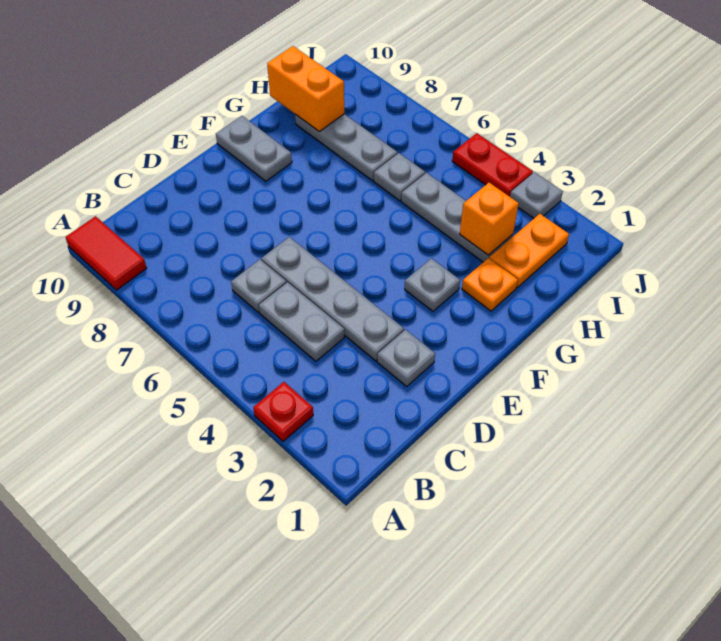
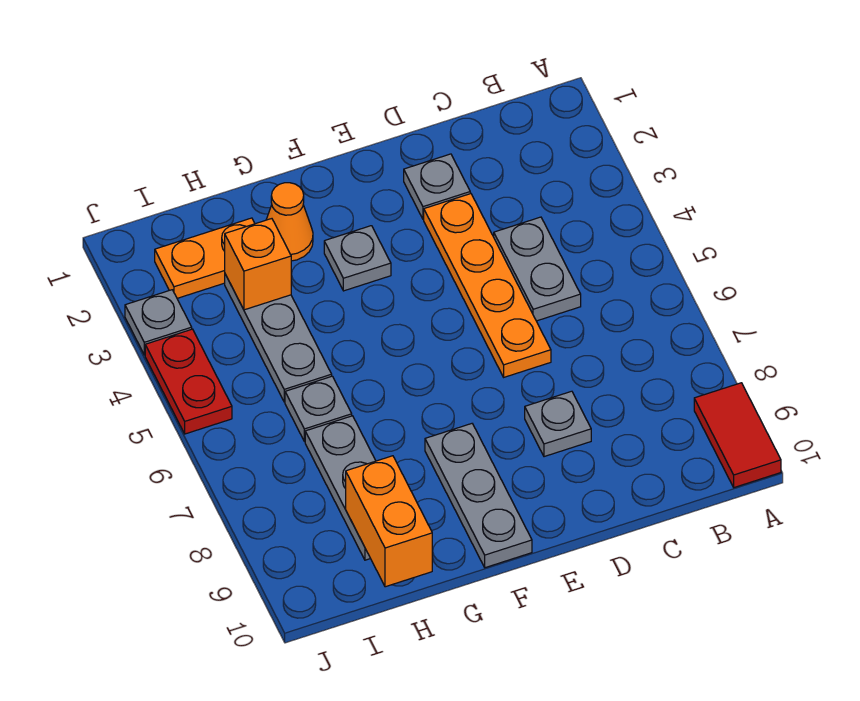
red 1x1 plate [253,382,313,441] -> none
grey 1x1 plate [231,260,286,312] -> grey 1x1 plate moved to [525,391,591,457]
grey 1x4 plate [261,237,404,361] -> orange 1x4 plate [424,194,551,377]
grey 1x2 plate [216,116,292,181] -> grey 1x3 plate [425,424,532,568]
orange 1x1 plate [462,258,518,311] -> orange 1x1 cone [266,183,313,261]

